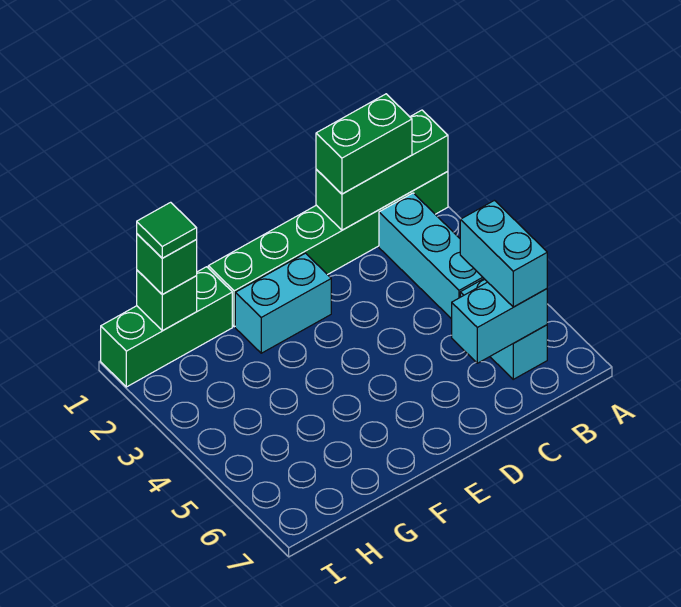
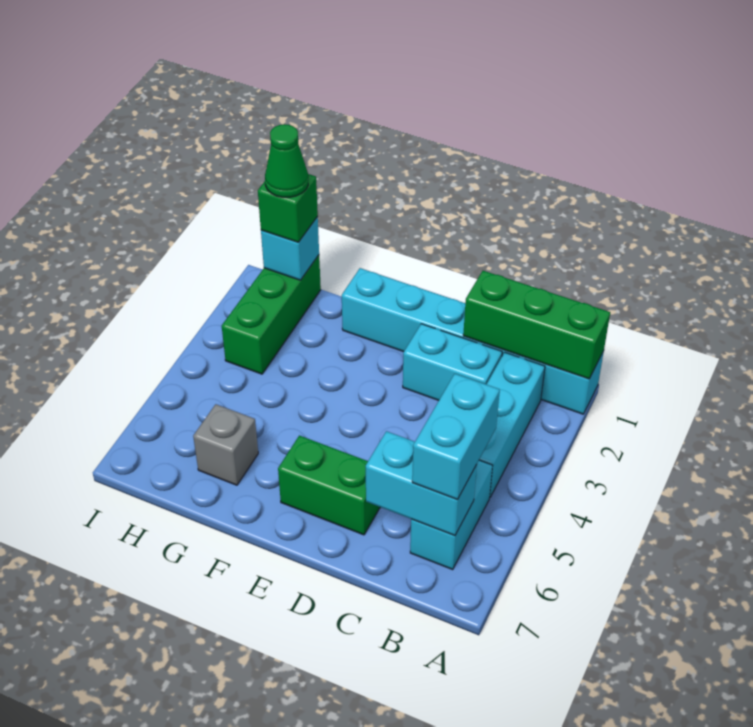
green 1x6 brick [208,171,448,327] -> cyan 1x6 brick [342,268,604,414]
green 1x2 brick [316,94,412,194] -> green 1x2 brick moved to [278,436,380,535]
cyan 1x2 brick [235,253,331,353] -> cyan 1x2 brick moved to [403,324,502,400]
green 1x3 brick [101,267,232,387] -> green 1x3 brick turned to [222,255,321,374]
none -> grey 1x1 brick [193,404,258,485]
green 1x1 brick [137,270,197,331] -> cyan 1x1 brick [261,217,319,280]
green 1x1 tile [137,202,197,258] -> green 1x1 cone [265,124,308,197]

